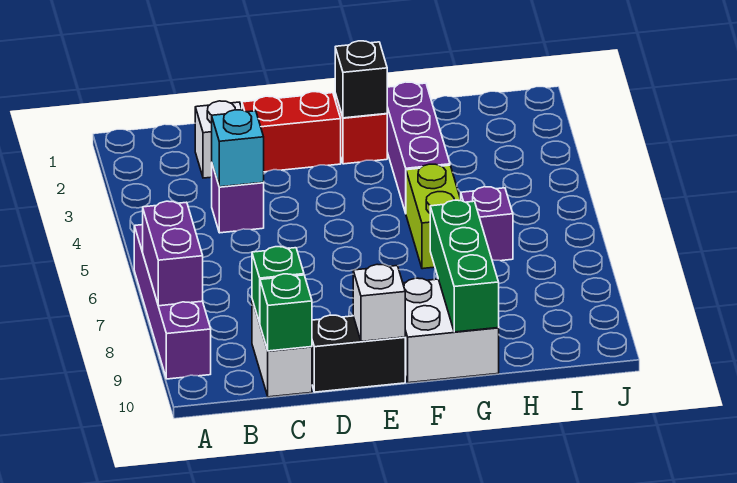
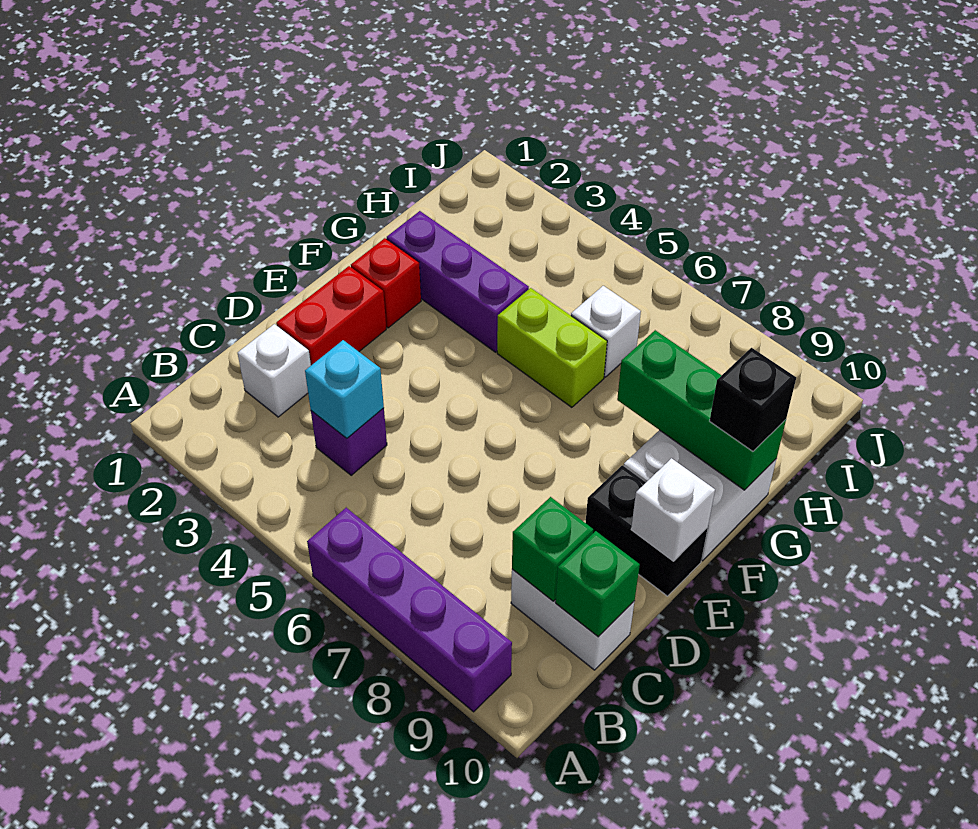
purple 1x2 brick [143,201,203,306] -> none
black 1x2 brick [312,315,405,392] -> black 1x2 brick turned to [586,465,708,596]
black 1x1 brick [335,41,387,118] -> black 1x1 brick moved to [710,348,796,451]
purple 1x1 brick [461,187,513,261] -> white 1x1 brick [571,286,641,377]

